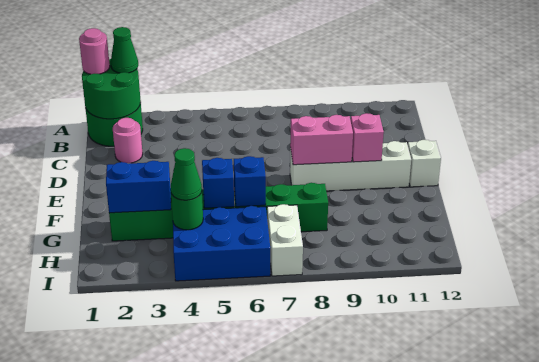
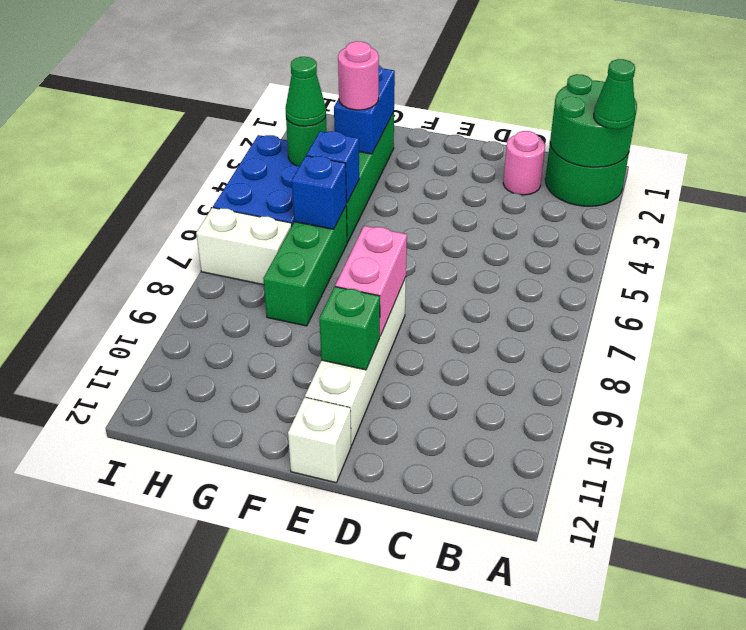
pink 1x1 round brick [79,28,110,74] -> pink 1x1 round brick moved to [338,41,379,110]
pink 1x1 brick [351,113,384,162] -> green 1x1 brick [320,287,380,370]

